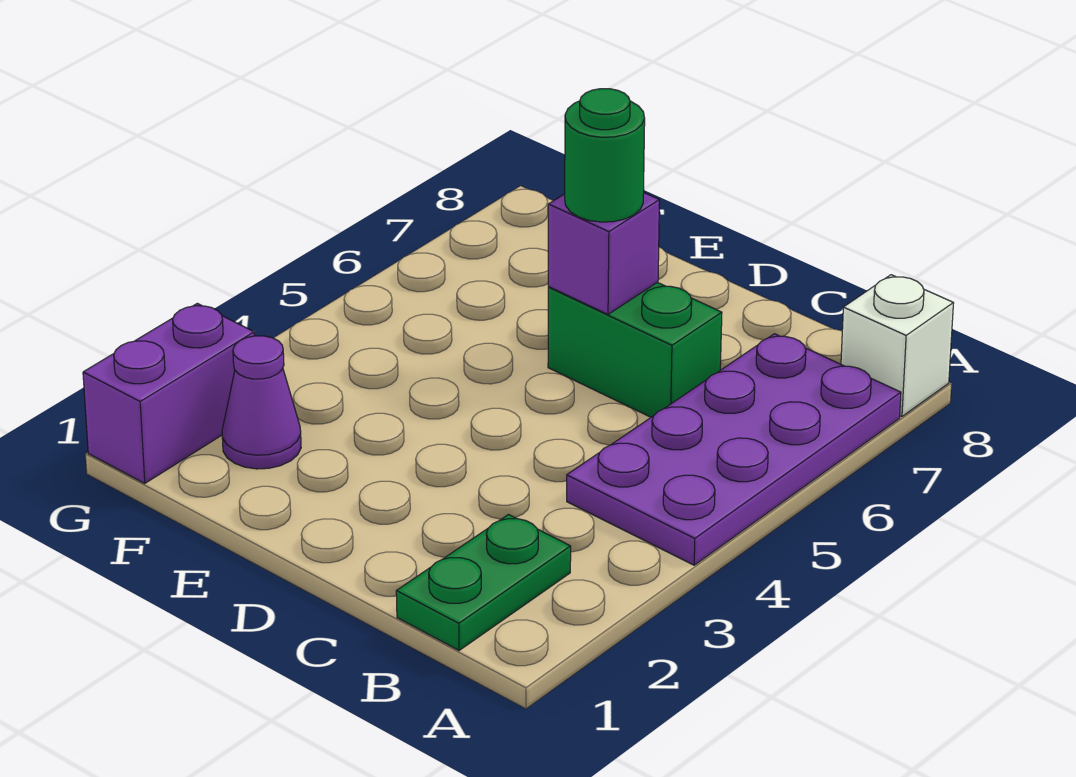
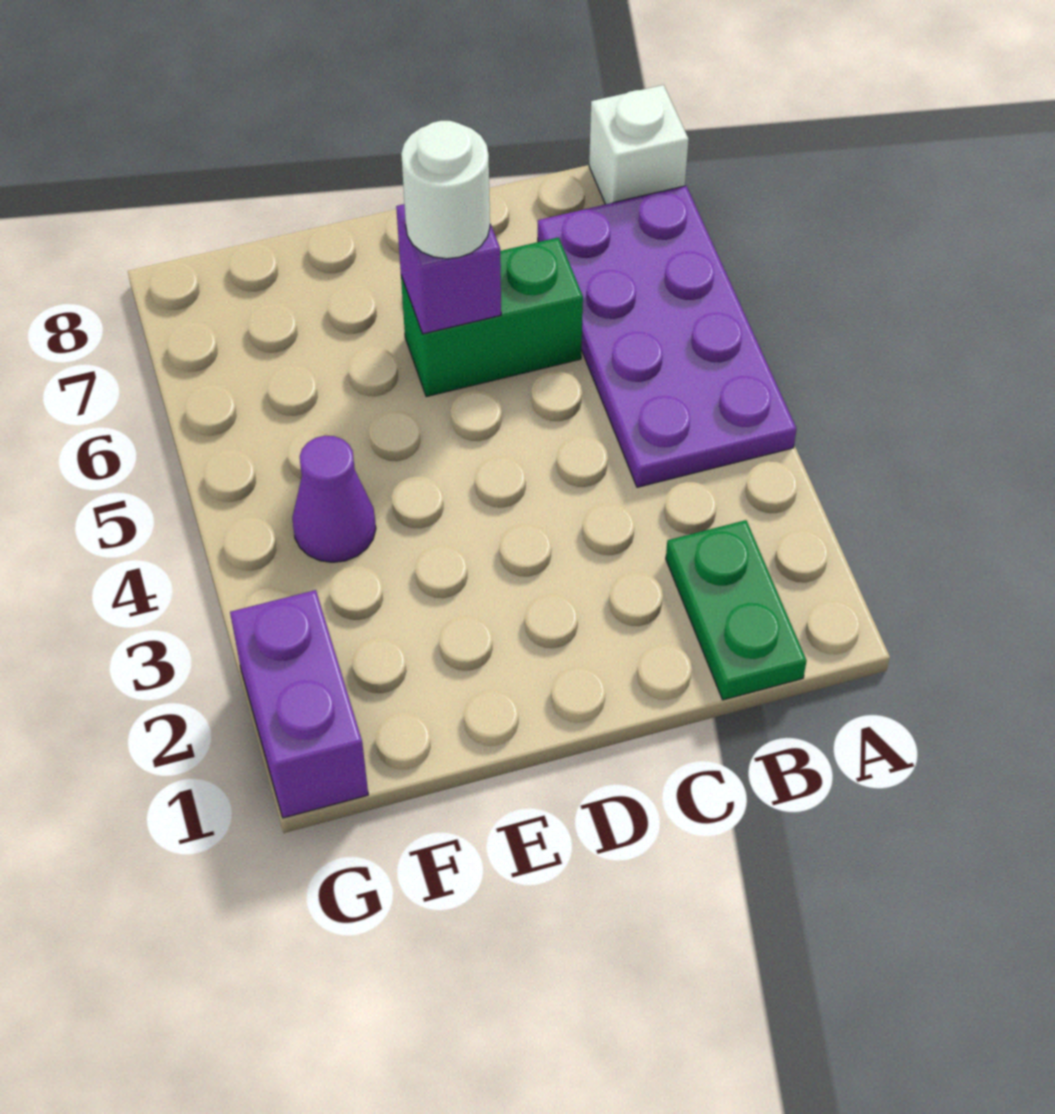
green 1x1 round brick [565,89,645,222] -> white 1x1 round brick [401,121,490,259]
purple 1x1 cone [222,336,301,469] -> purple 1x1 cone moved to [292,436,376,562]

